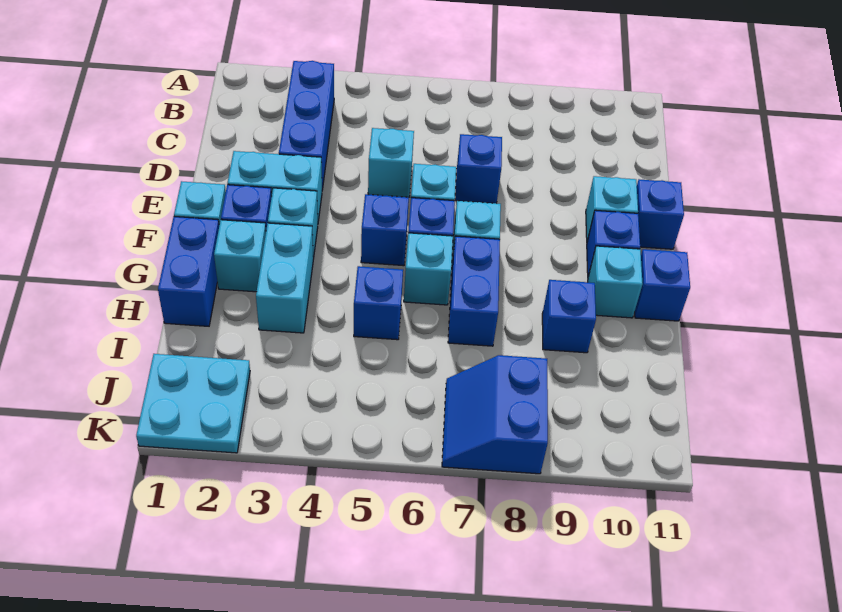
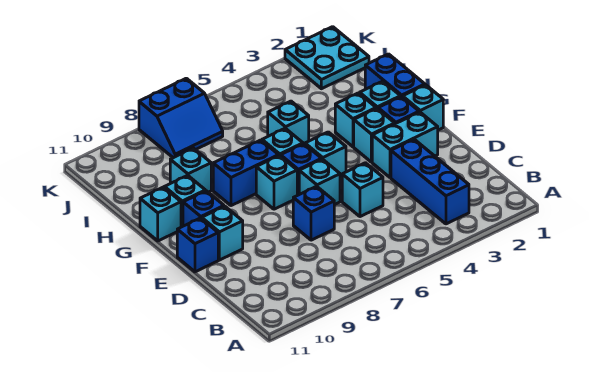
blue 1x1 brick [361,194,409,266] -> cyan 1x1 brick [305,132,346,177]
cyan 1x2 brick [256,223,313,333] -> cyan 1x1 brick [335,93,376,147]
blue 1x2 brick [448,236,500,346] -> blue 1x2 brick turned to [213,140,279,206]
blue 1x1 brick [635,249,690,321] -> cyan 1x1 brick [140,187,181,241]
blue 1x1 brick [354,266,403,340] -> cyan 1x1 brick [268,101,309,144]
blue 1x1 brick [542,280,596,353] -> cyan 1x1 brick [170,148,211,192]
blue 2x2 slope [442,355,548,474] -> blue 2x2 slope turned to [139,78,223,158]

